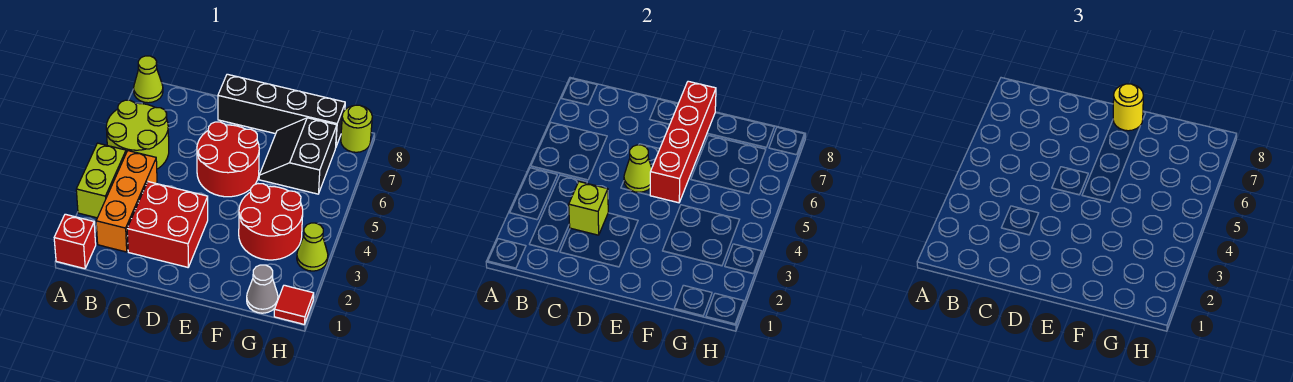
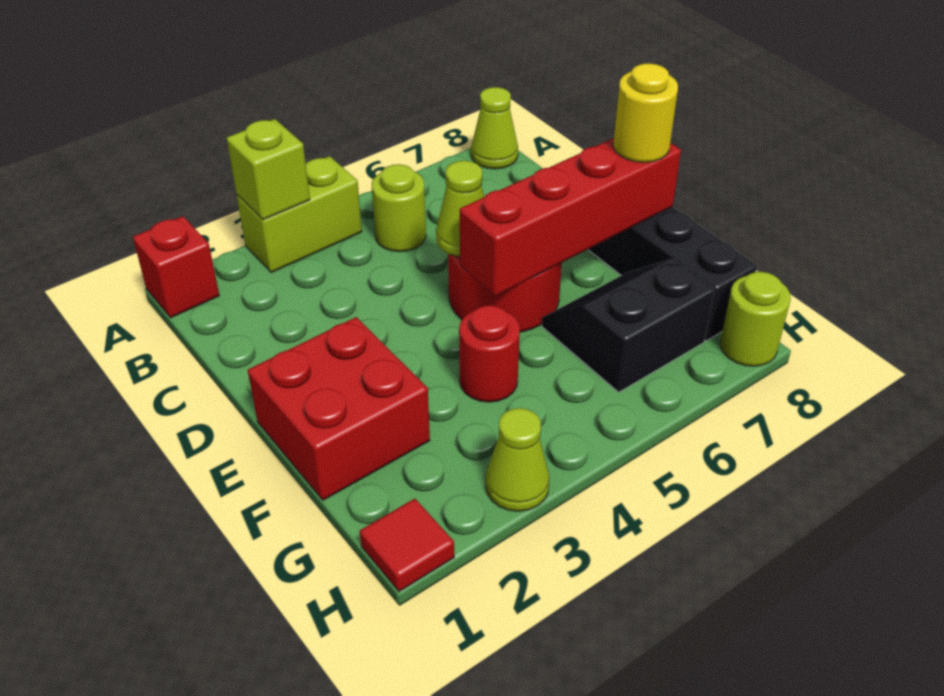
lime 2x2 round brick [106,100,169,169] -> lime 1x1 round brick [372,164,426,252]
orange 1x3 brick [96,151,157,252] -> none
red 2x2 brick [127,182,208,267] -> red 2x2 brick moved to [248,317,430,500]
lime 1x1 brick [569,182,608,235] -> lime 1x1 brick moved to [227,119,310,220]
red 2x2 round brick [239,184,303,260] -> red 1x1 round brick [459,305,520,402]
grey 1x1 cone [247,265,278,313] -> none

